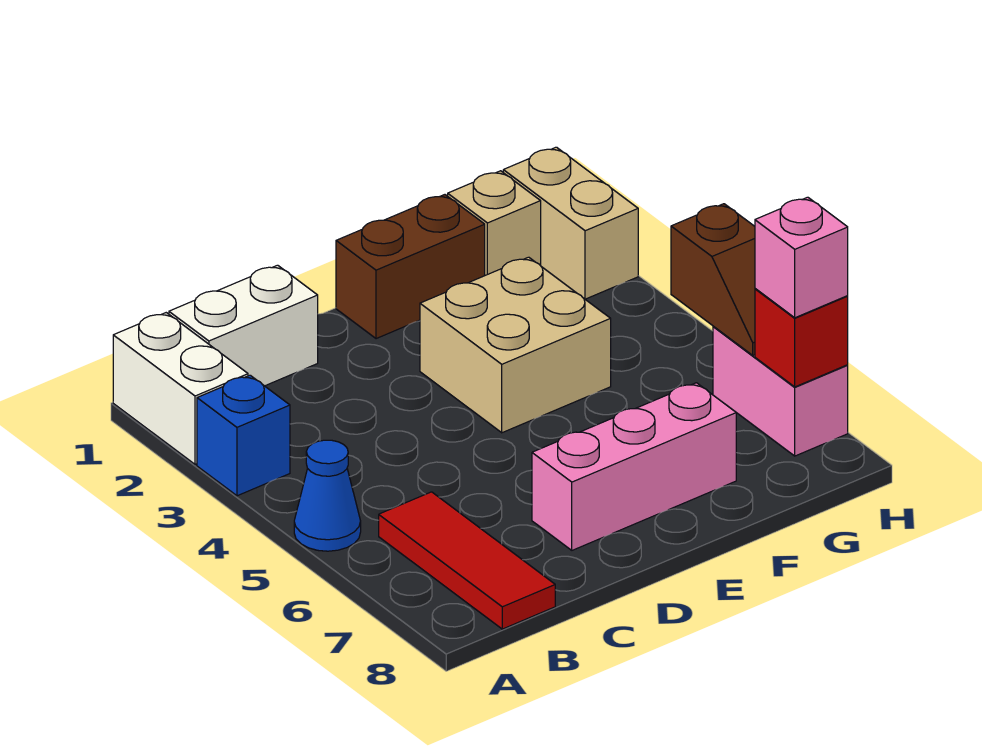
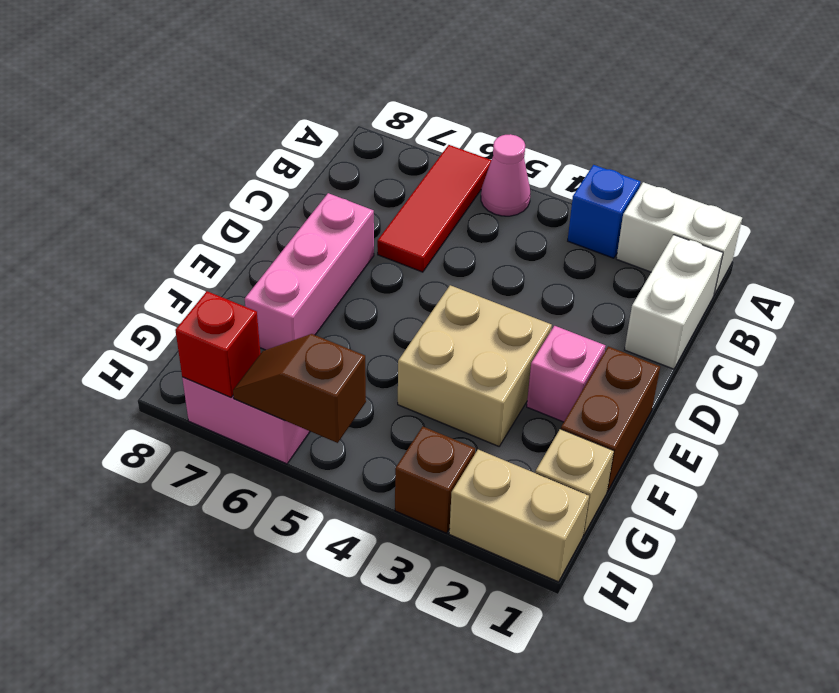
blue 1x1 cone [294,440,361,551] -> pink 1x1 cone [481,134,530,216]
red 1x3 tile [379,492,555,629] -> red 1x3 tile turned to [377,145,491,272]
none -> brown 1x1 brick [395,427,475,533]
pink 1x1 brick [755,197,848,318] -> pink 1x1 brick moved to [527,326,605,422]

